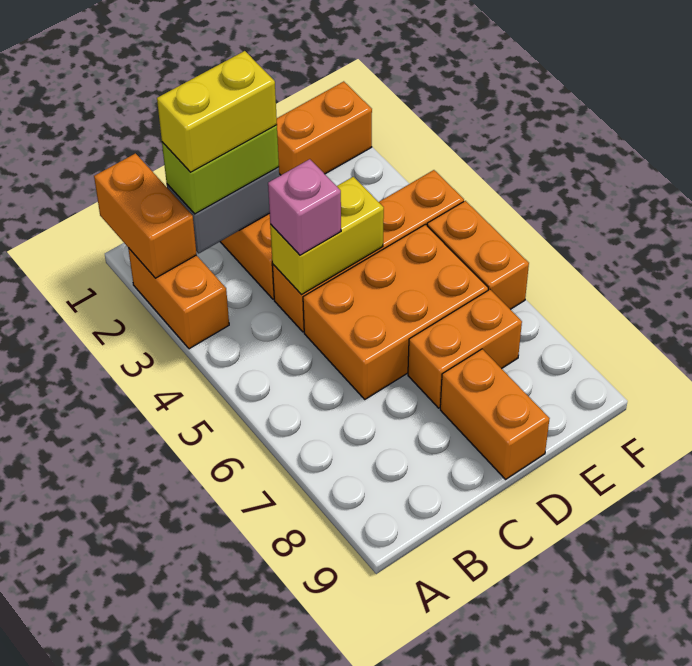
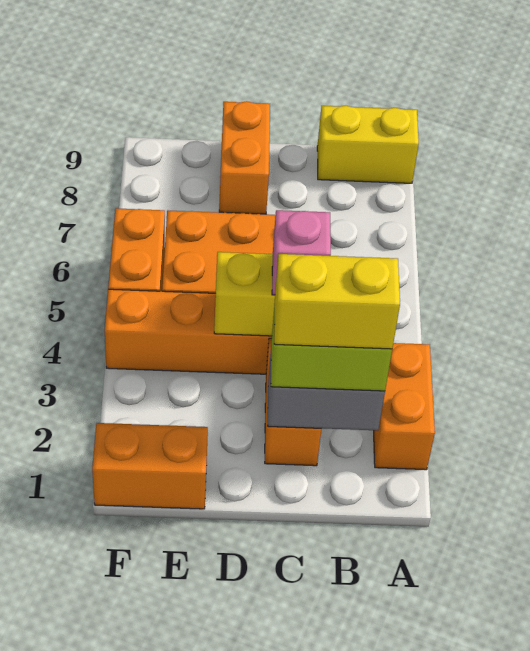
orange 1x2 brick [94,153,197,278] -> none
none -> yellow 1x2 brick [317,106,419,183]
orange 1x2 brick [408,290,522,408] -> none

